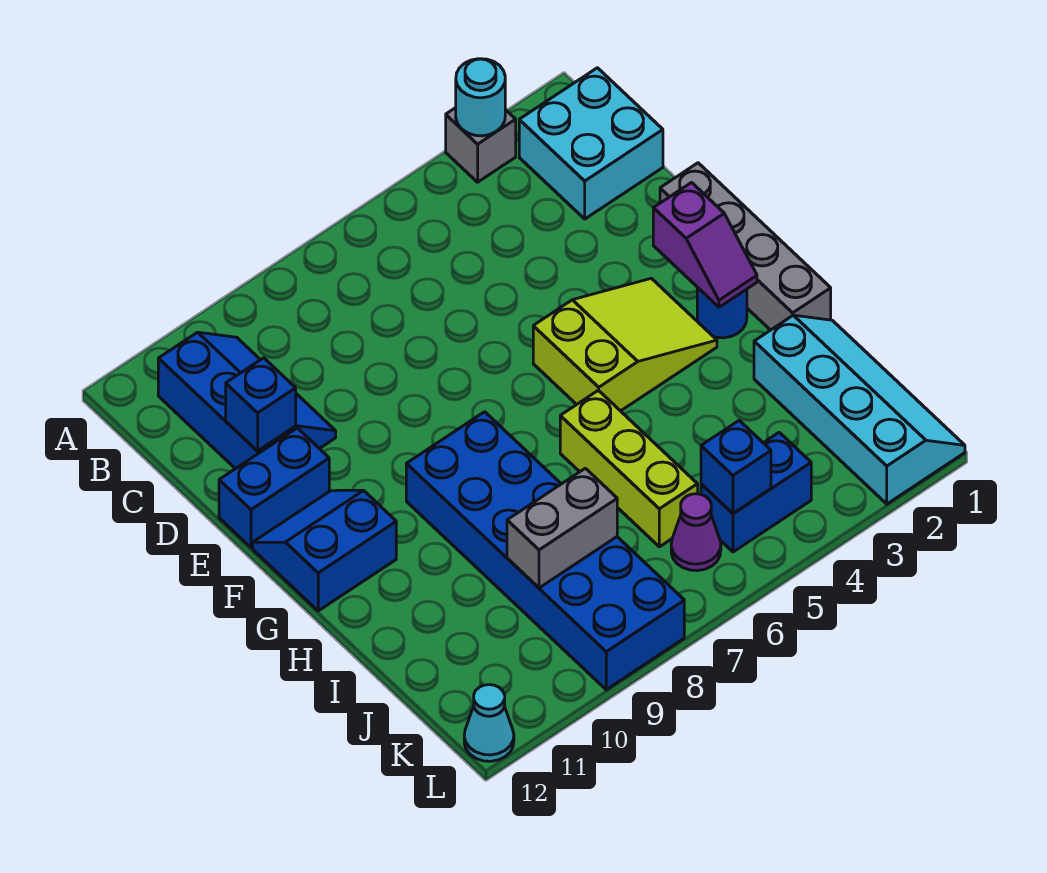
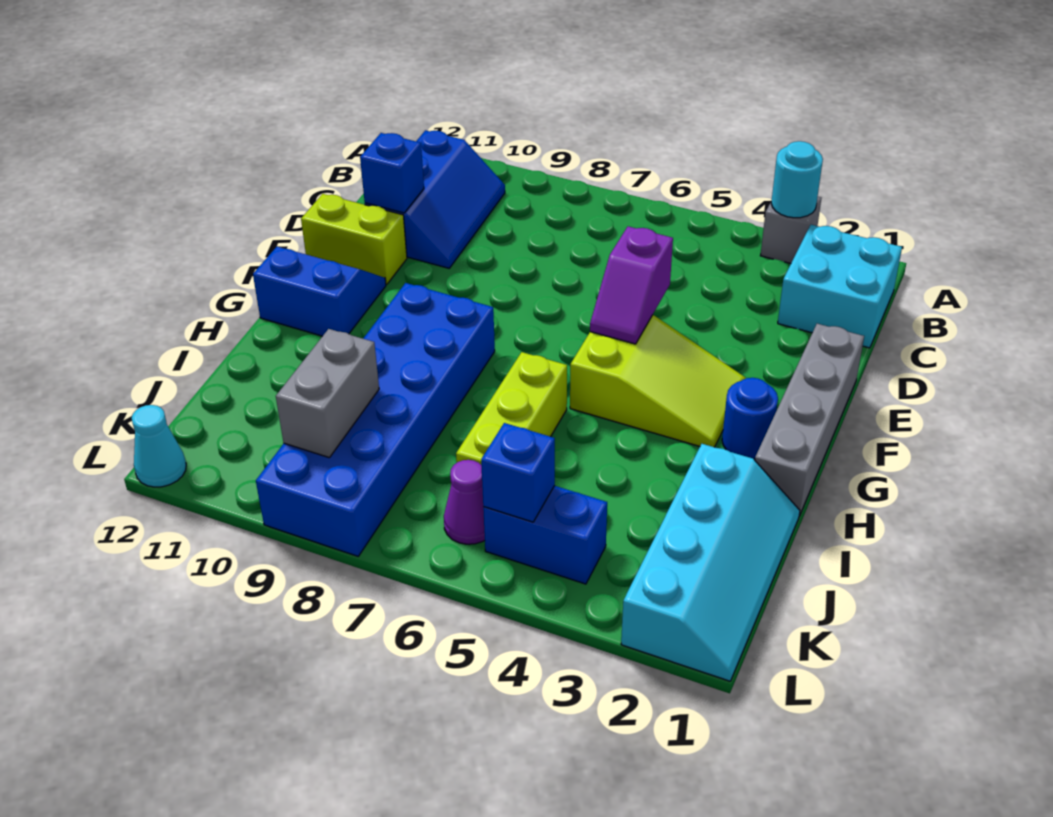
blue 1x2 brick [219,428,329,548] -> lime 1x2 brick [301,194,407,284]
purple 1x2 slope [653,183,757,307] -> purple 1x2 slope moved to [590,226,673,344]
grey 1x2 brick [507,468,617,588] -> grey 1x2 brick turned to [276,329,379,458]

